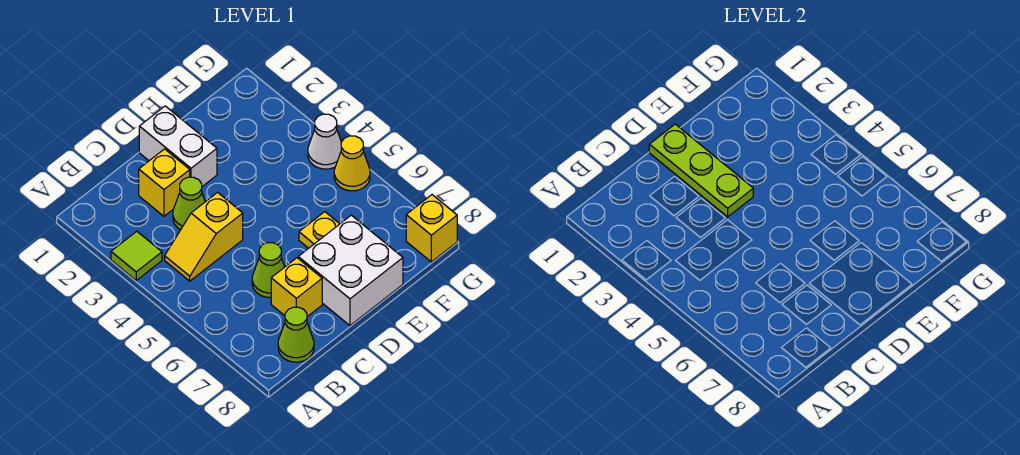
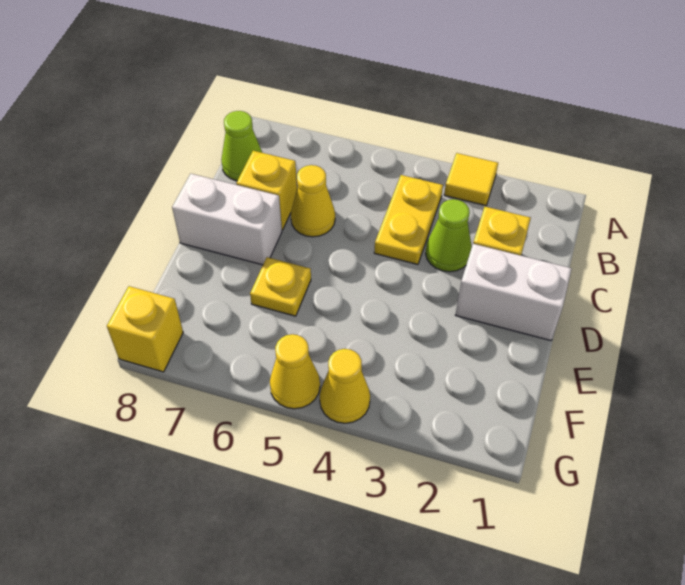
lime 1x1 tile [111,231,162,280] -> yellow 1x1 tile [444,153,498,206]
yellow 1x2 slope [165,193,243,281] -> yellow 1x2 plate [374,175,443,264]
lime 1x1 cone [252,243,284,297] -> yellow 1x1 cone [291,165,335,237]
lime 1x3 plate [649,124,753,217] -> none
white 2x2 brick [298,215,403,325] -> white 1x2 brick [172,174,282,265]
white 1x1 cone [308,114,341,169] -> yellow 1x1 cone [320,349,370,423]

